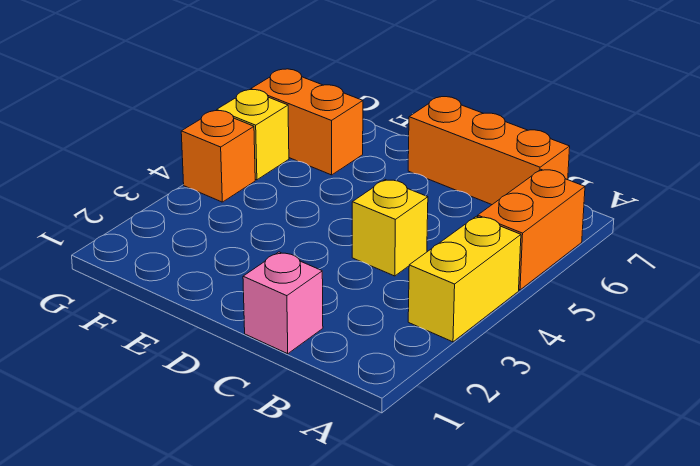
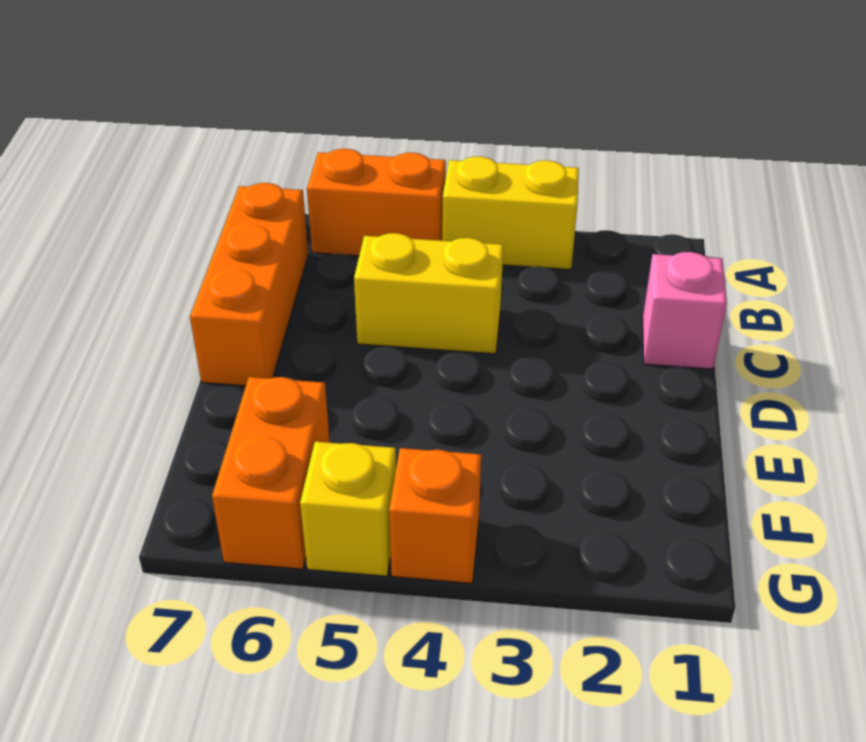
yellow 1x1 brick [352,180,428,276] -> yellow 1x2 brick [354,233,503,354]

